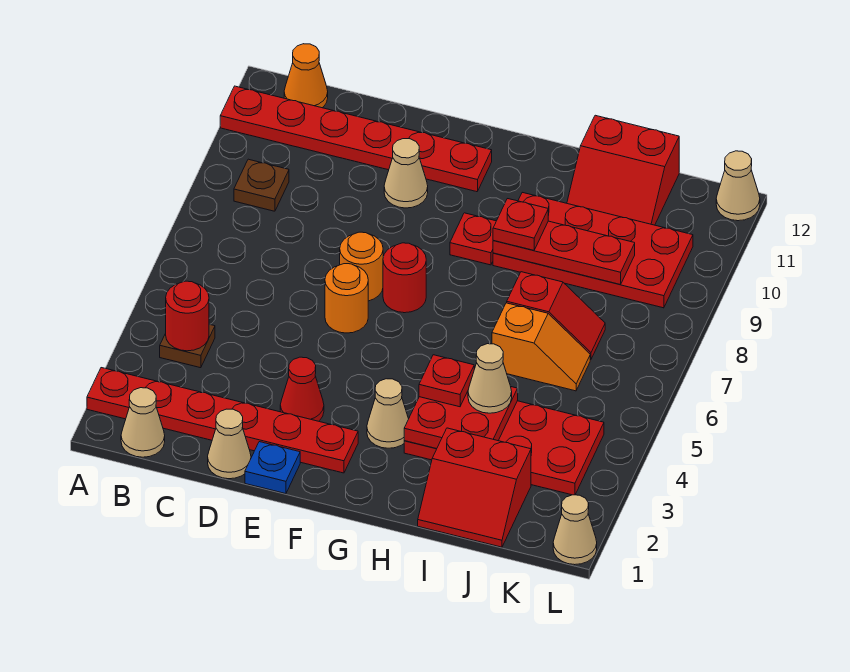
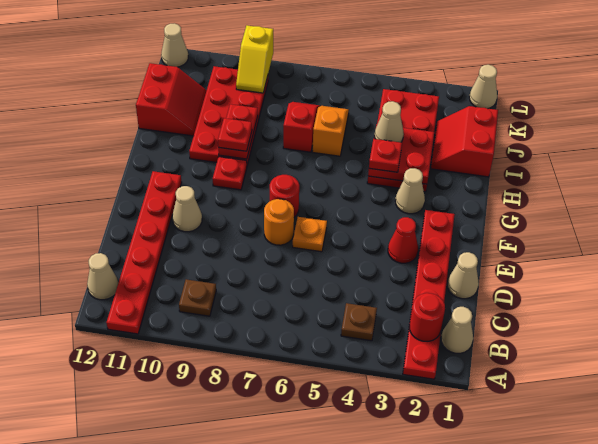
red 1x1 round brick [166,281,209,351] -> red 1x1 round brick moved to [409,293,445,341]
orange 1x1 cone [284,44,328,108] -> tan 1x1 cone [87,253,118,300]
blue 1x1 plate [245,442,300,494] -> none
orange 1x1 round brick [325,264,368,333] -> orange 1x1 plate [293,217,327,252]
red 1x3 plate [493,221,635,285] -> red 1x2 plate [218,104,258,159]
red 2x2 slope [418,428,531,547] -> red 2x2 slope turned to [431,106,498,177]
none -> yellow 1x2 slope [236,25,273,93]

